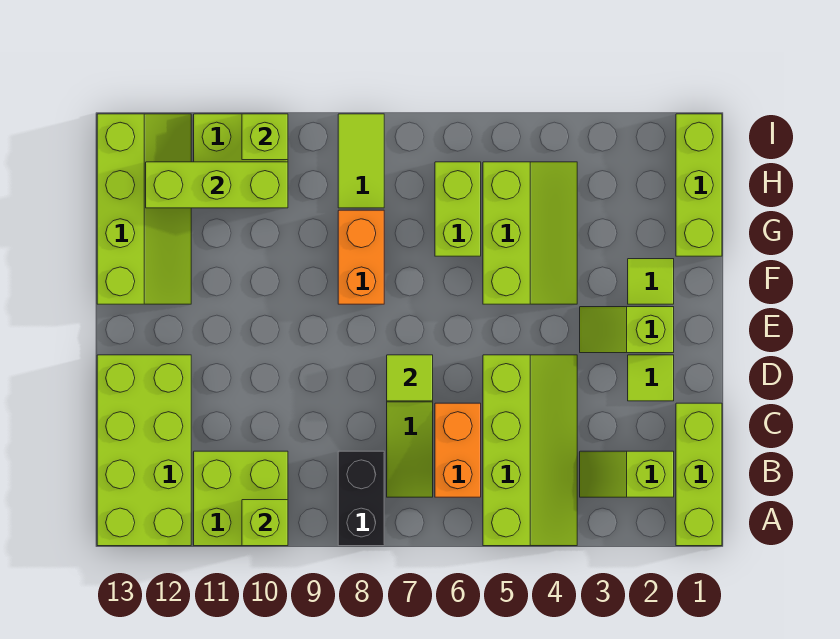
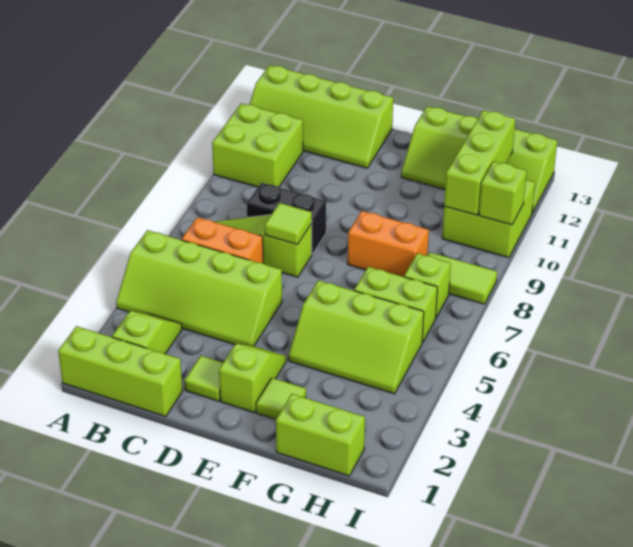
black 1x2 brick [338,451,384,546] -> black 1x2 brick moved to [247,183,326,254]
lime 1x1 brick [242,500,288,546] -> lime 1x1 brick moved to [404,253,451,317]
lime 2x4 brick [97,355,191,546] -> lime 2x4 slope [250,65,393,168]
lime 1x3 brick [676,114,722,256] -> lime 1x2 brick [276,394,365,476]

